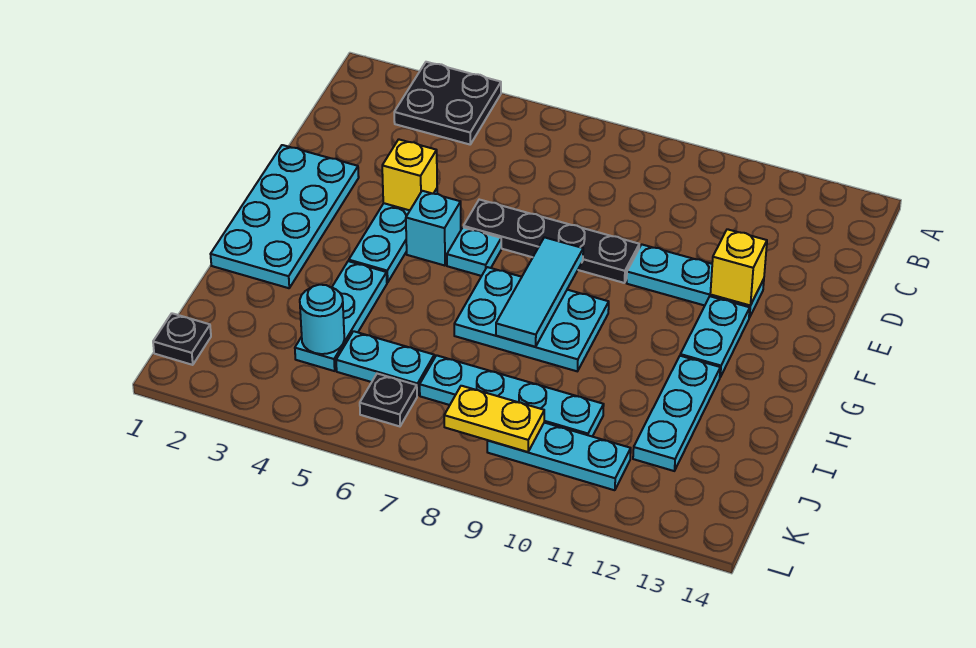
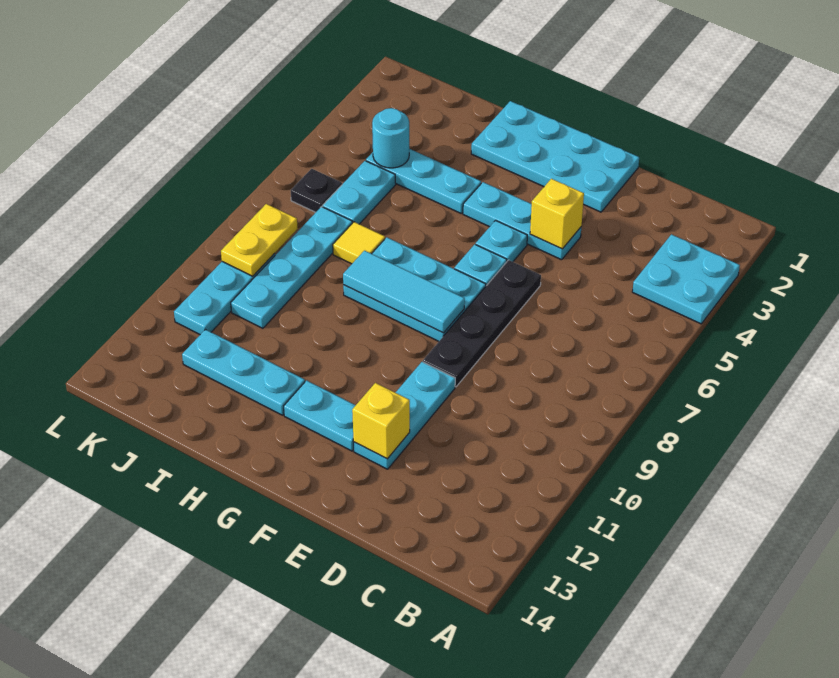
black 2x2 plate [394,62,501,144] -> cyan 2x2 plate [632,234,740,324]
cyan 1x1 brick [406,191,461,266] -> cyan 1x1 plate [476,220,527,262]
cyan 2x3 plate [454,267,609,371] -> cyan 2x3 plate turned to [343,237,486,341]
none -> yellow 1x1 tile [333,222,385,264]
black 1x1 plate [153,313,211,365] -> none

